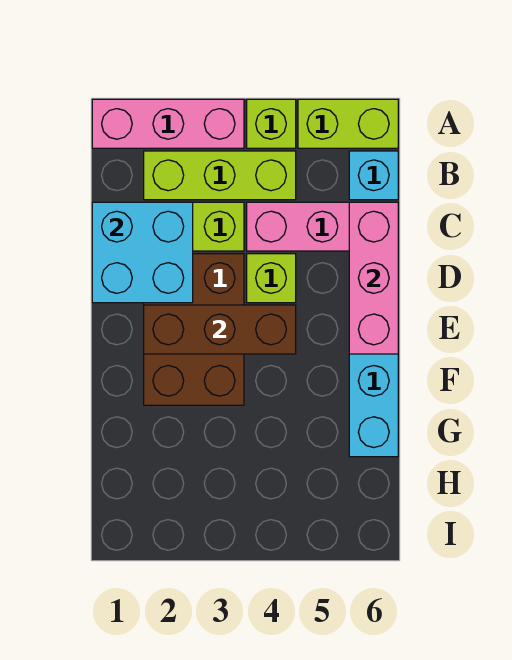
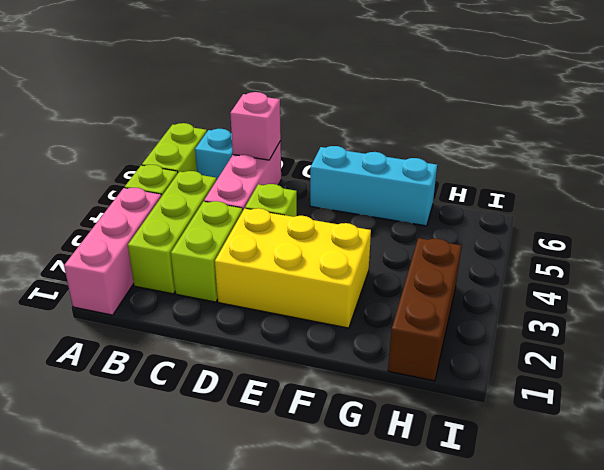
cyan 2x2 brick [92,202,193,303] -> none
pink 1x3 brick [349,202,398,354] -> pink 1x1 brick [230,92,281,160]
brown 2x3 brick [144,254,244,405] -> yellow 2x3 brick [215,208,371,328]
brown 1x3 brick [144,305,296,354] -> brown 1x3 brick moved to [388,238,461,381]

